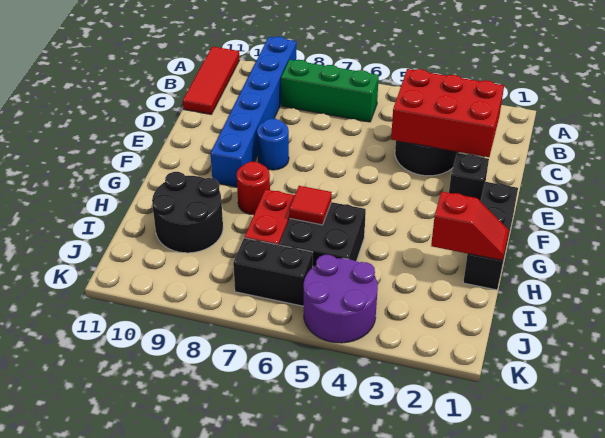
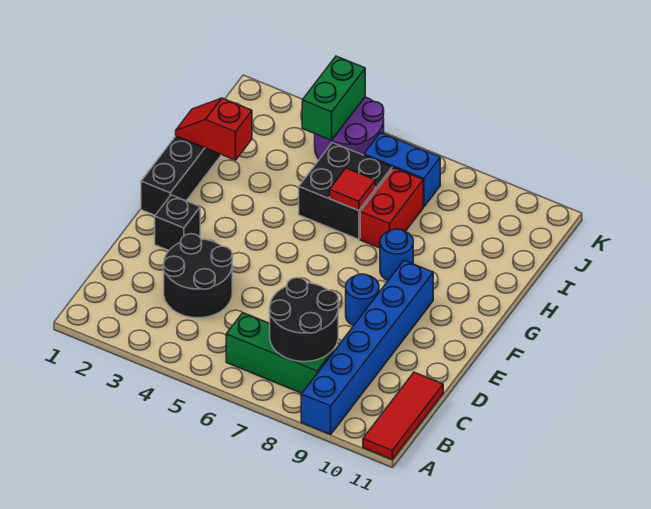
red 2x3 brick [391,69,504,157] -> none
red 1x1 round brick [237,162,270,215] -> blue 1x1 round brick [380,229,413,281]
black 2x2 round brick [152,172,223,253] -> black 2x2 round brick moved to [269,278,339,362]
none -> green 1x2 brick [302,56,365,140]
black 1x2 brick [233,238,313,306] -> blue 1x2 brick [364,133,440,207]

